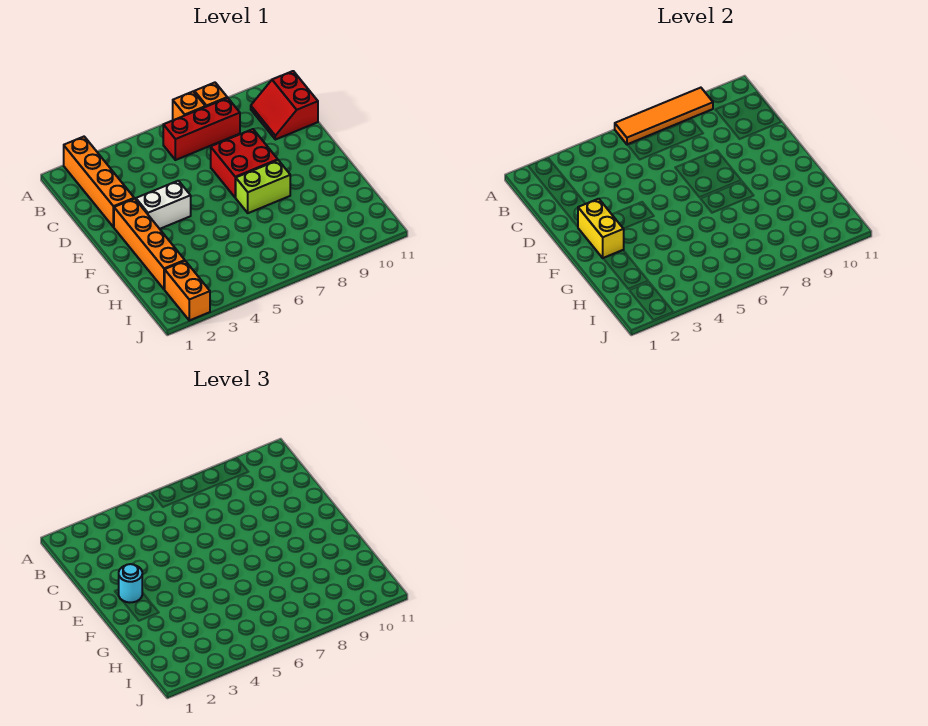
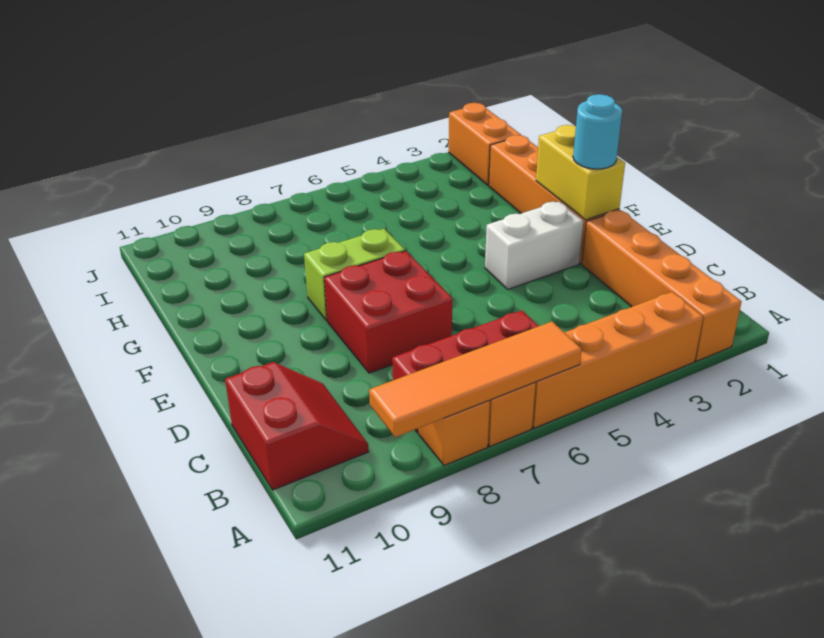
none -> orange 1x4 brick [532,292,703,428]

